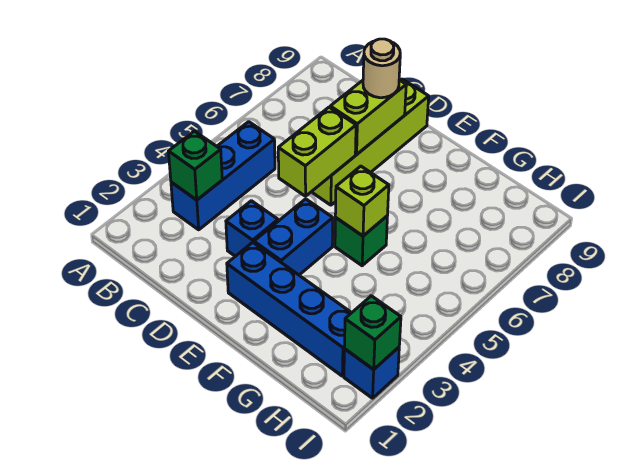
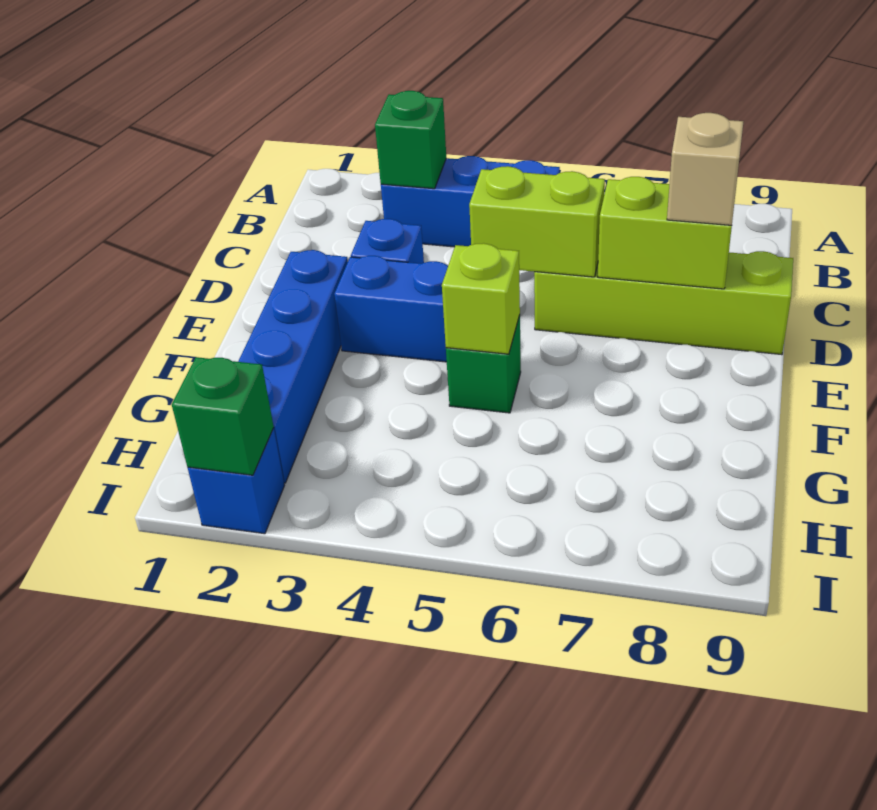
tan 1x1 round brick [363,39,400,98] -> tan 1x1 brick [667,113,744,225]

